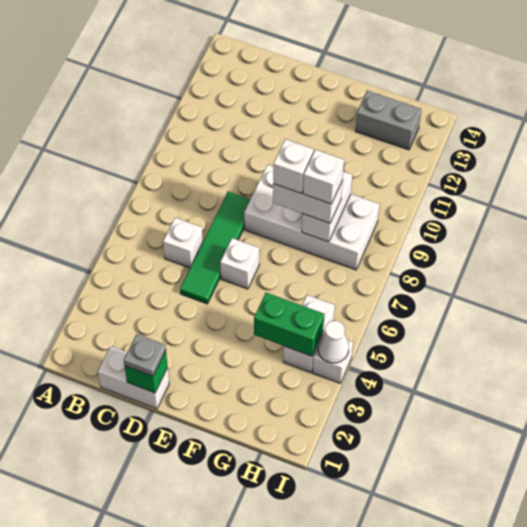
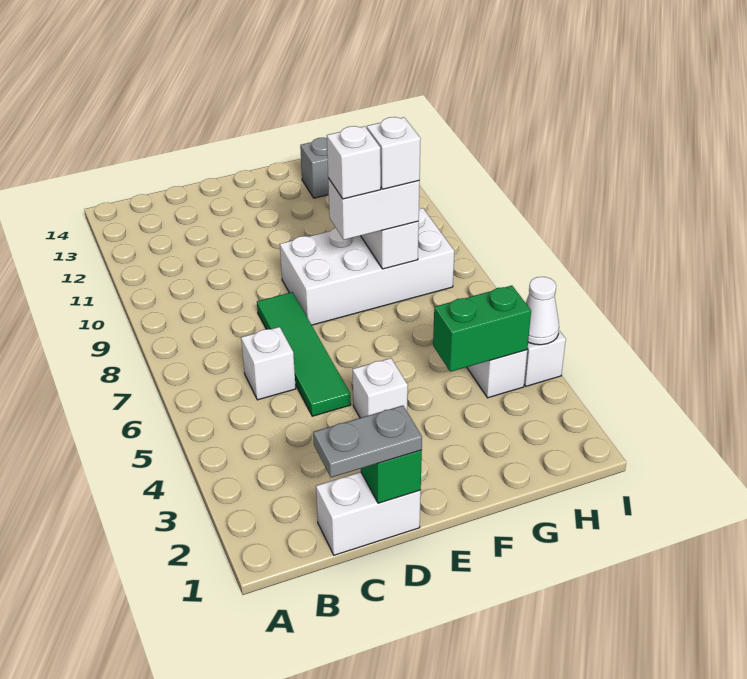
grey 1x1 plate [124,334,166,376] -> grey 1x2 plate [313,406,422,477]
white 1x1 brick [220,238,259,289] -> white 1x1 brick moved to [353,358,408,418]

